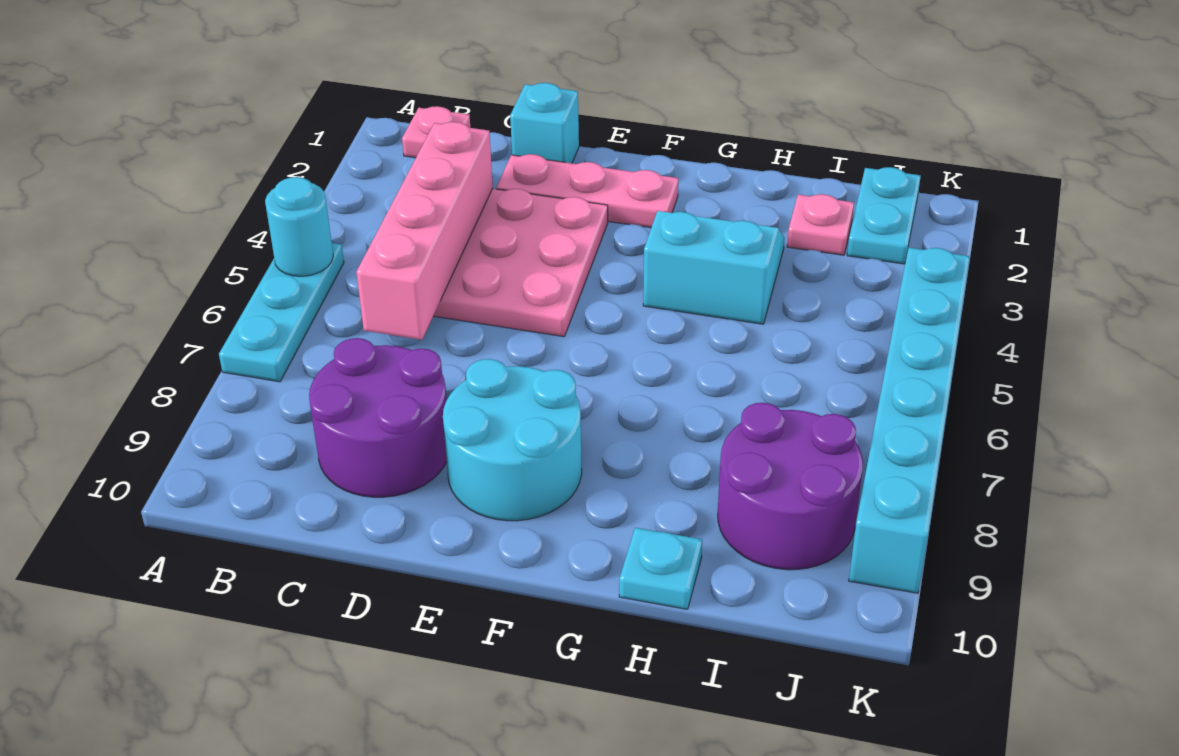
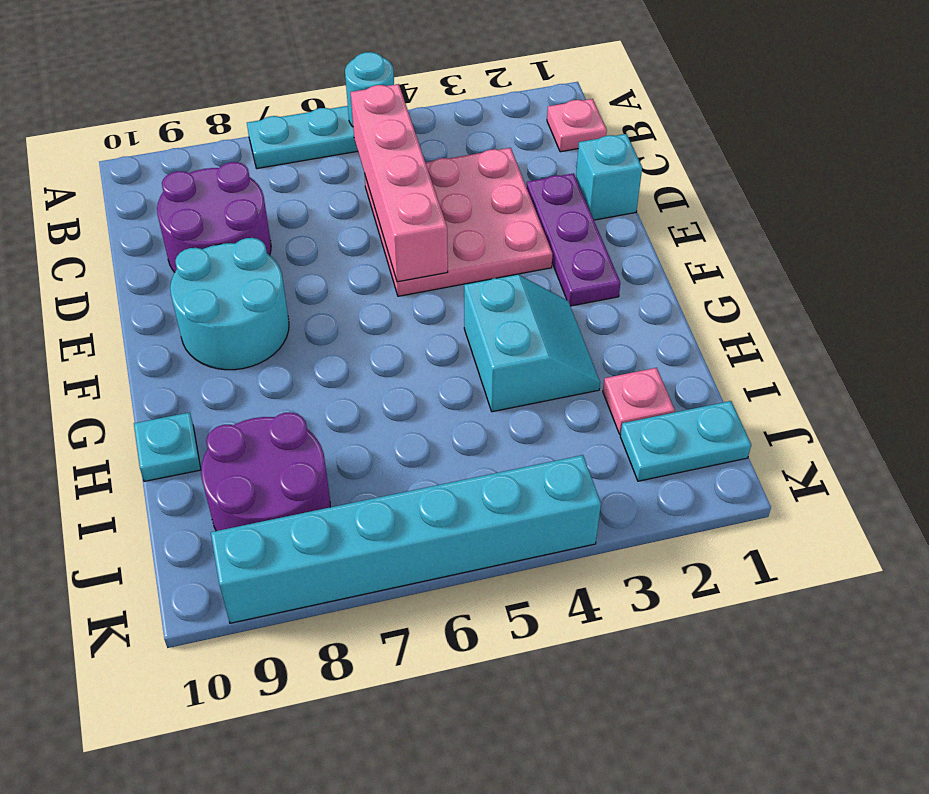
pink 1x4 brick [356,122,493,340] -> pink 1x4 brick turned to [351,84,448,282]
pink 1x3 plate [496,154,678,228] -> purple 1x3 plate [527,173,620,306]

